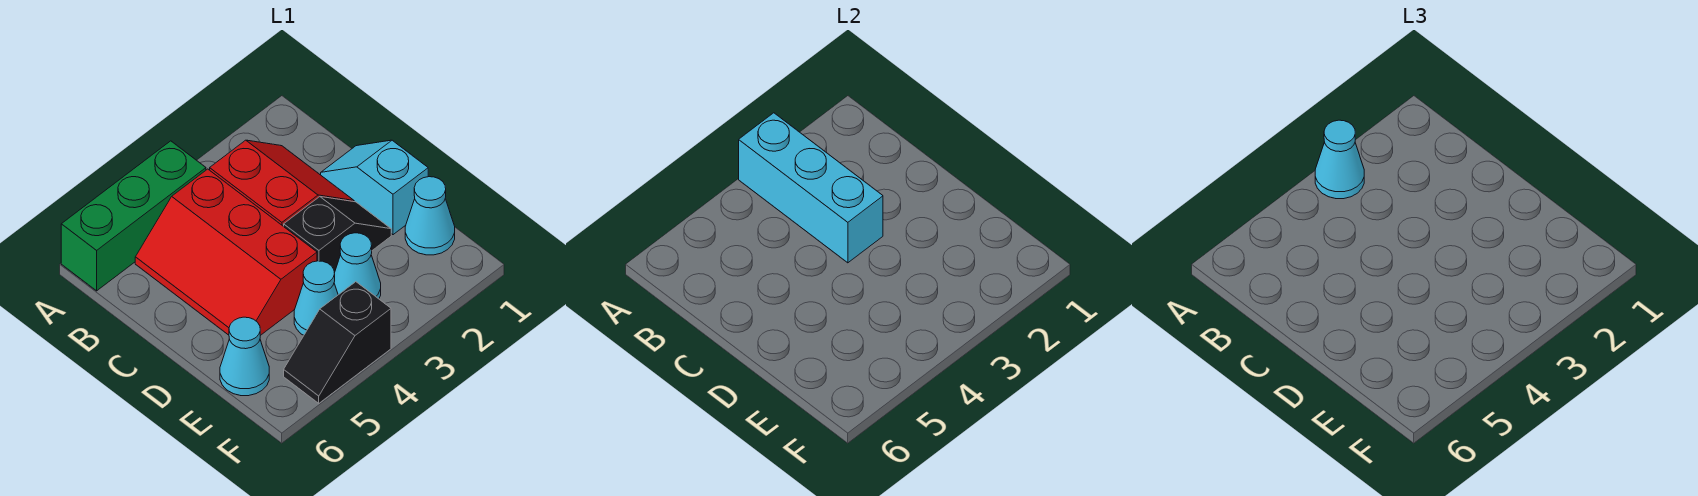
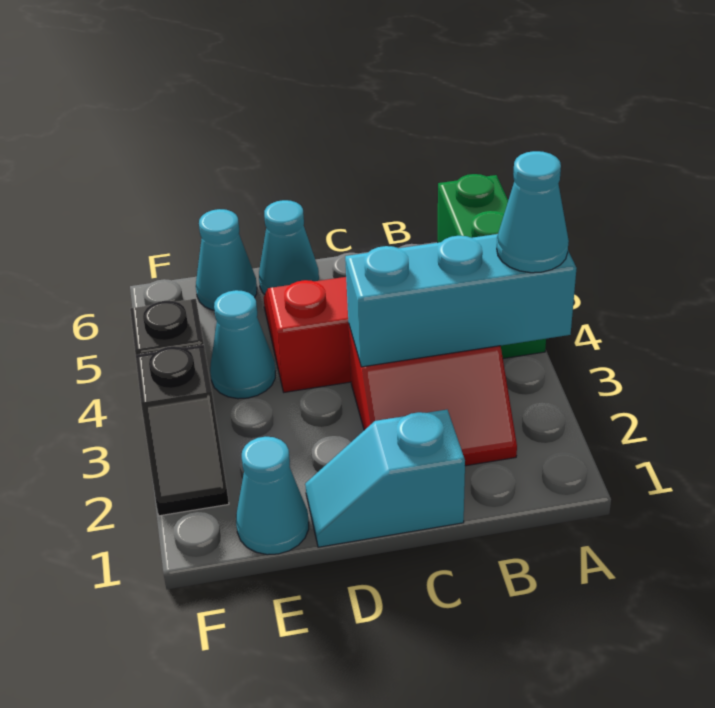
cyan 1x2 slope [321,140,428,235] -> cyan 1x2 slope turned to [305,410,465,547]
black 1x2 slope [284,197,391,273] -> black 1x2 slope moved to [136,345,229,516]
cyan 1x1 cone [334,233,381,299] -> cyan 1x1 cone moved to [259,200,319,295]

